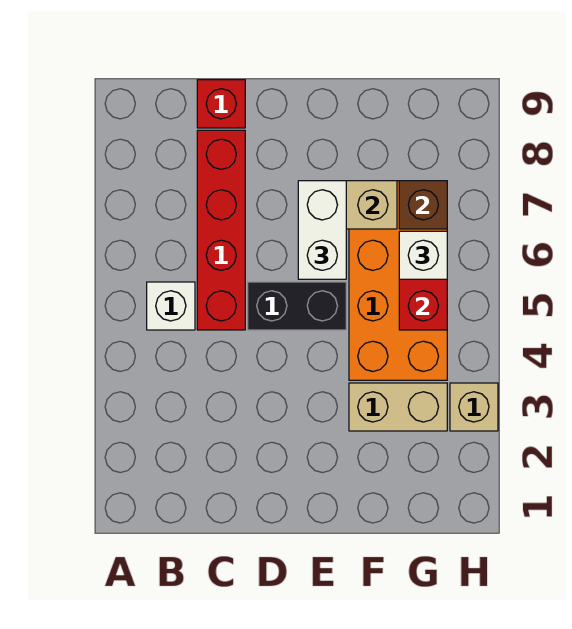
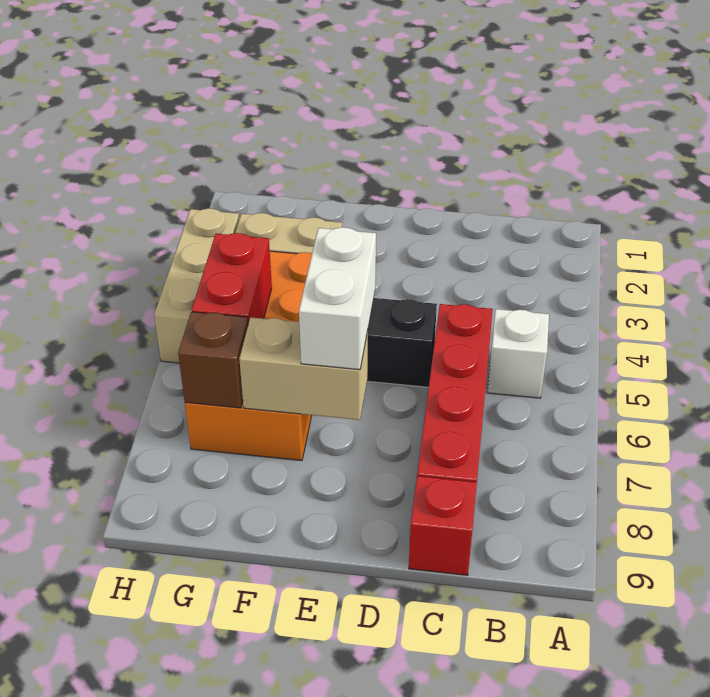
white 1x1 brick [399,231,447,279] -> none
tan 1x1 brick [450,383,498,431] -> tan 1x3 brick [154,208,239,363]

